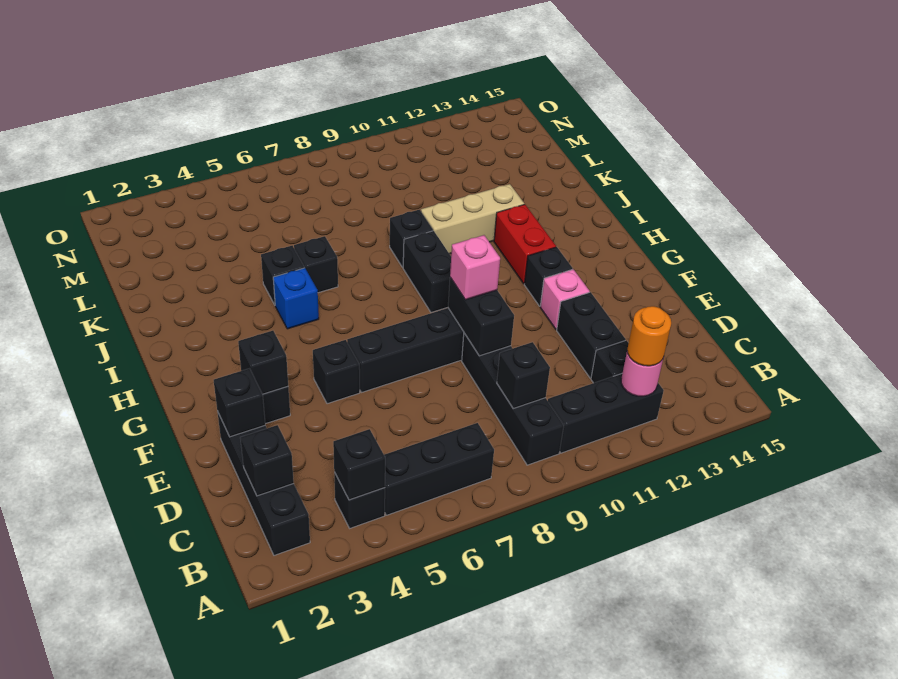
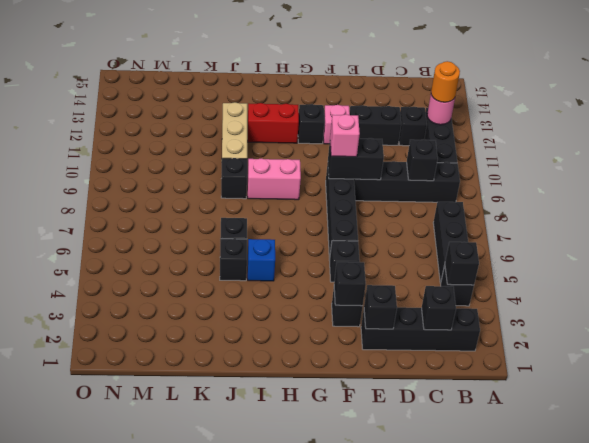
black 1x2 brick [403,231,451,312] -> pink 1x2 brick [248,158,301,200]

